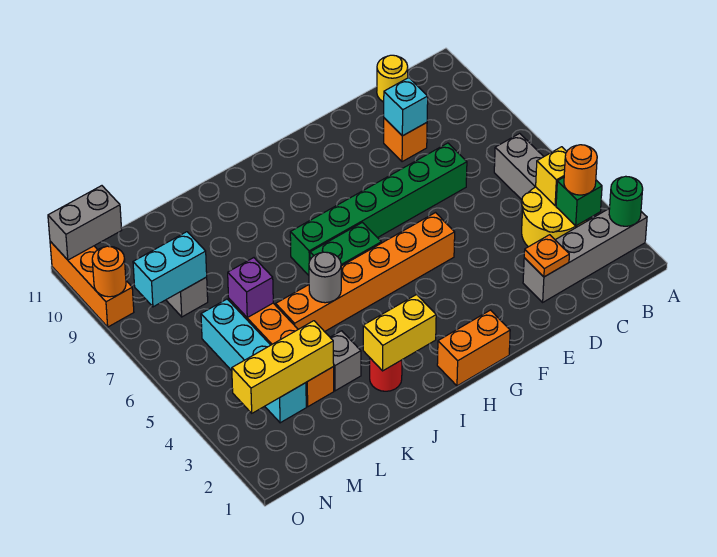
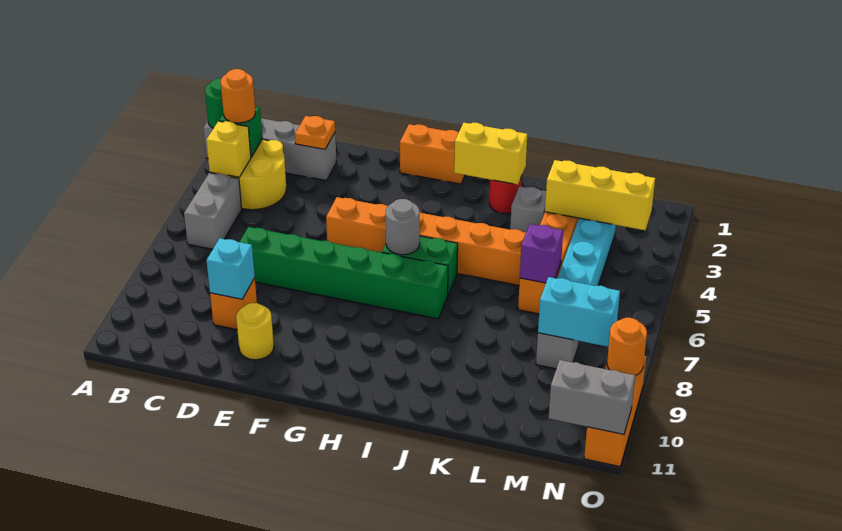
yellow 1x1 round brick [377,55,408,102] -> yellow 1x1 round brick moved to [236,303,274,360]
grey 1x1 round brick [309,252,341,303] -> grey 1x1 round brick moved to [386,199,420,255]

